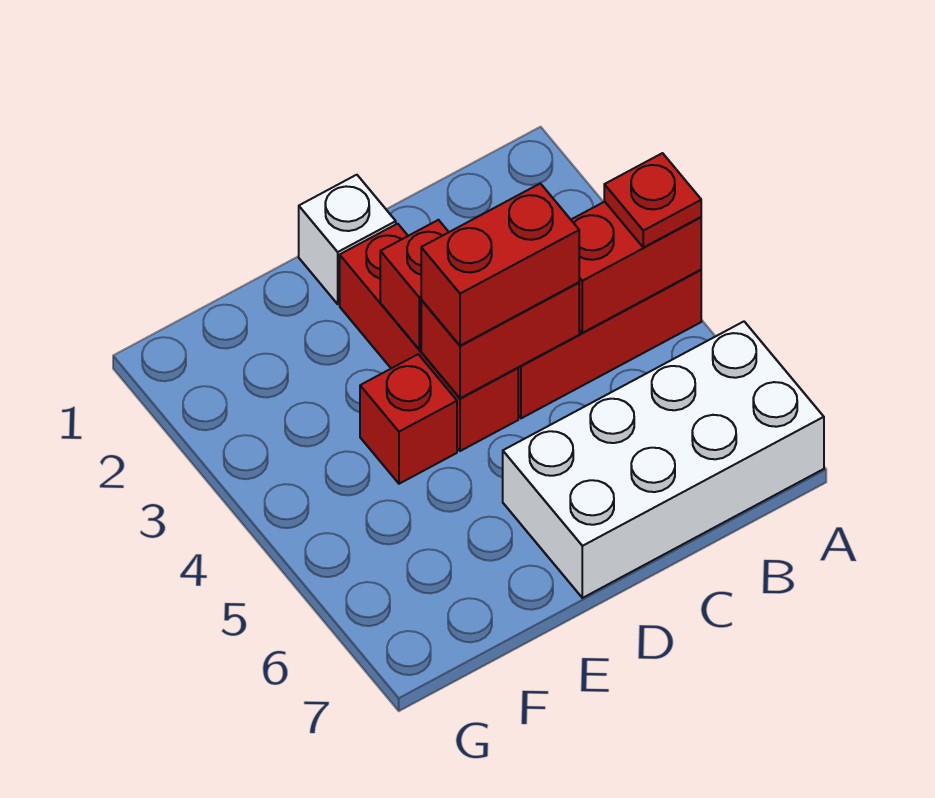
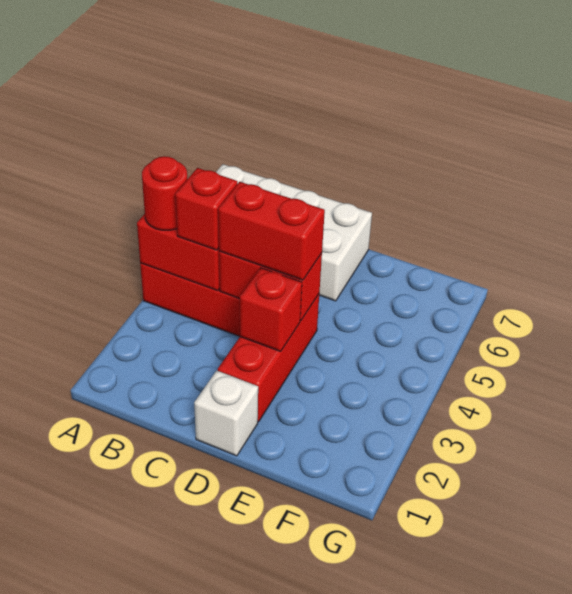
red 1x1 plate [604,153,701,248] -> red 1x1 round brick [142,156,187,230]
red 1x1 brick [360,354,457,484] -> red 1x1 brick moved to [175,168,237,250]

